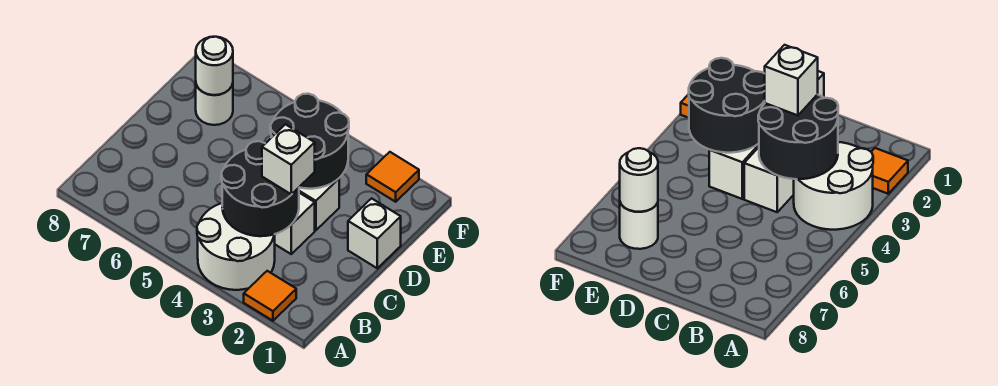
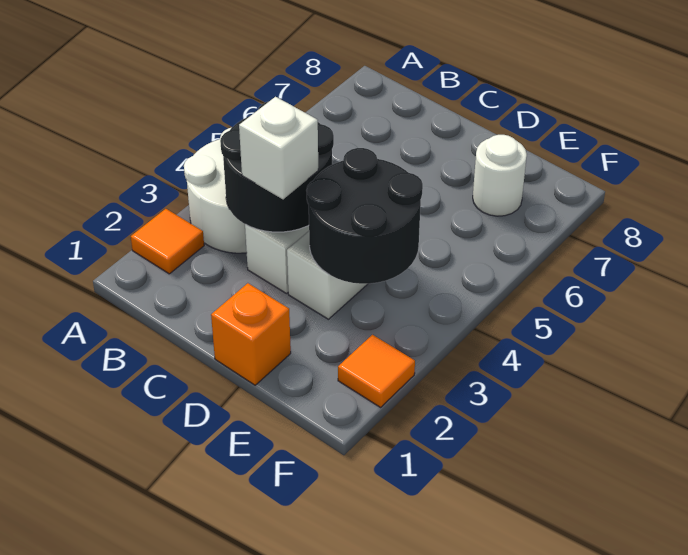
white 1x1 brick [348,198,401,268] -> orange 1x1 brick [211,283,291,385]
white 1x1 round brick [196,37,233,95] -> none

